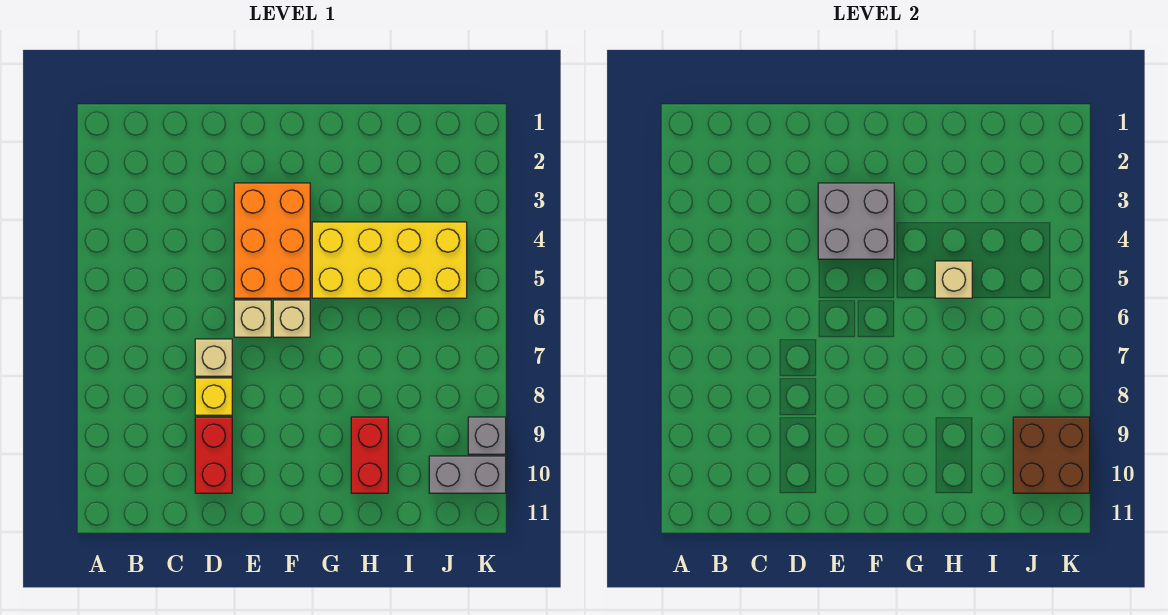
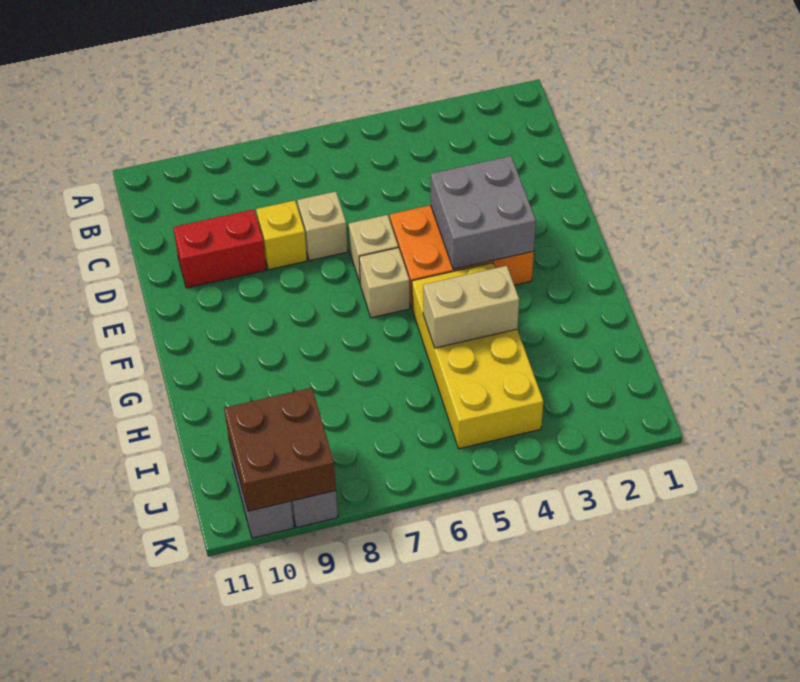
tan 1x1 brick [935,261,972,298] -> tan 1x2 brick [423,266,519,348]
red 1x2 brick [351,417,388,493] -> none

